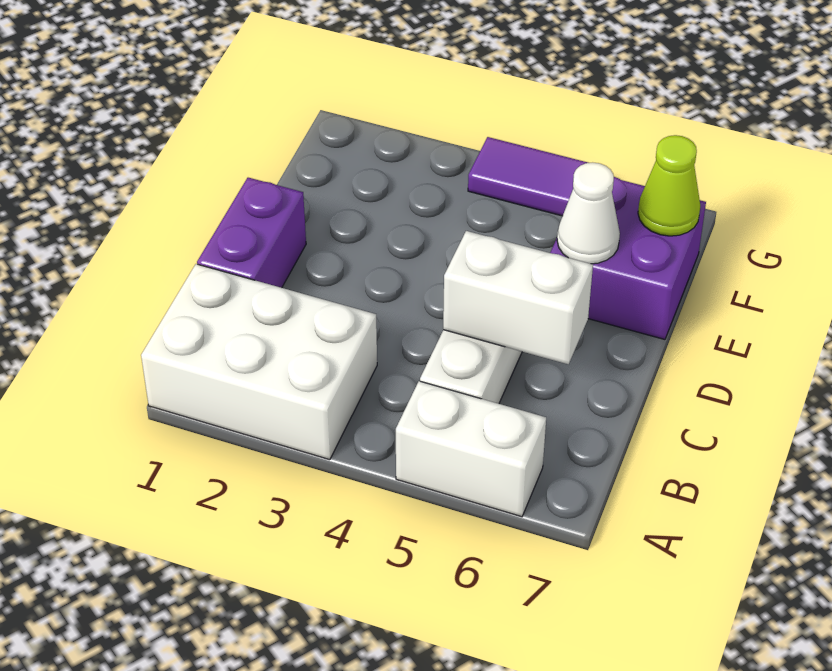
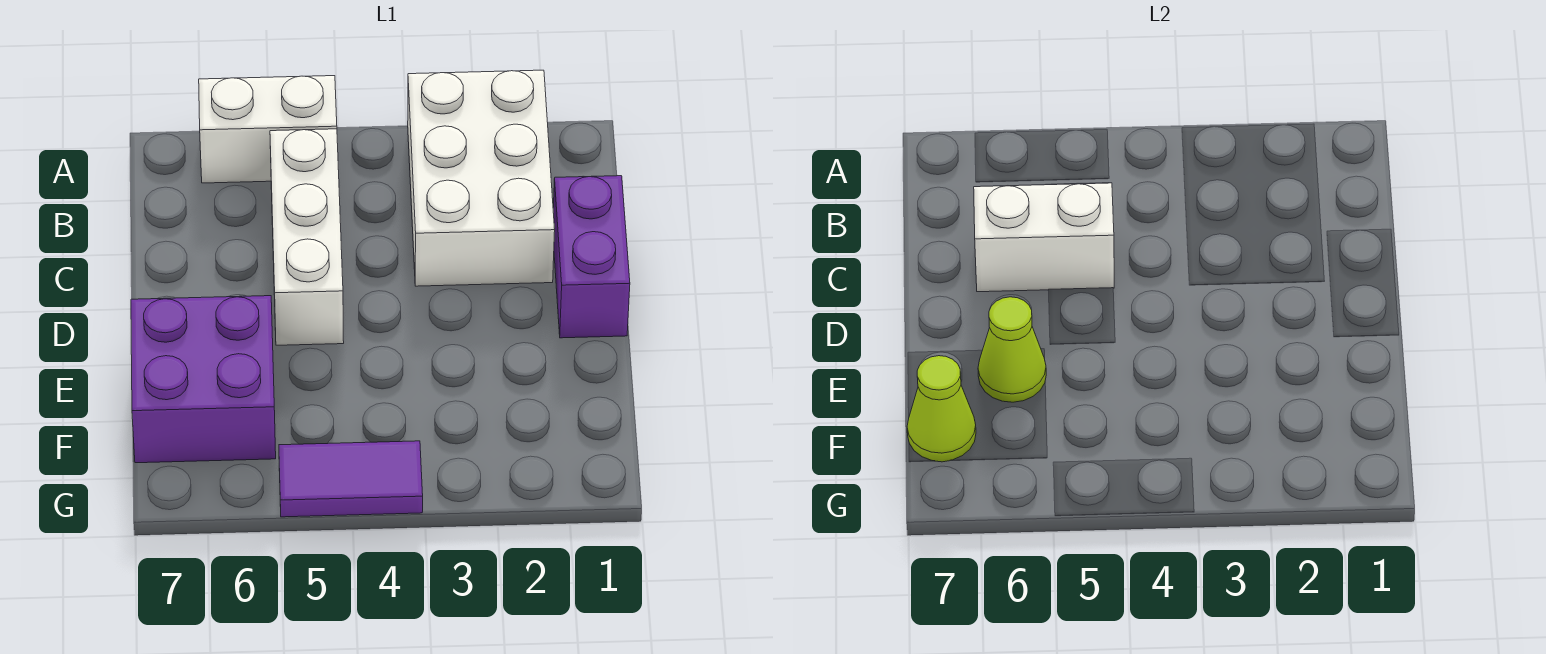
white 2x3 brick [141,264,377,460] -> white 2x3 brick turned to [408,70,555,286]
white 1x1 cone [557,162,620,264] -> lime 1x1 cone [978,297,1046,402]

